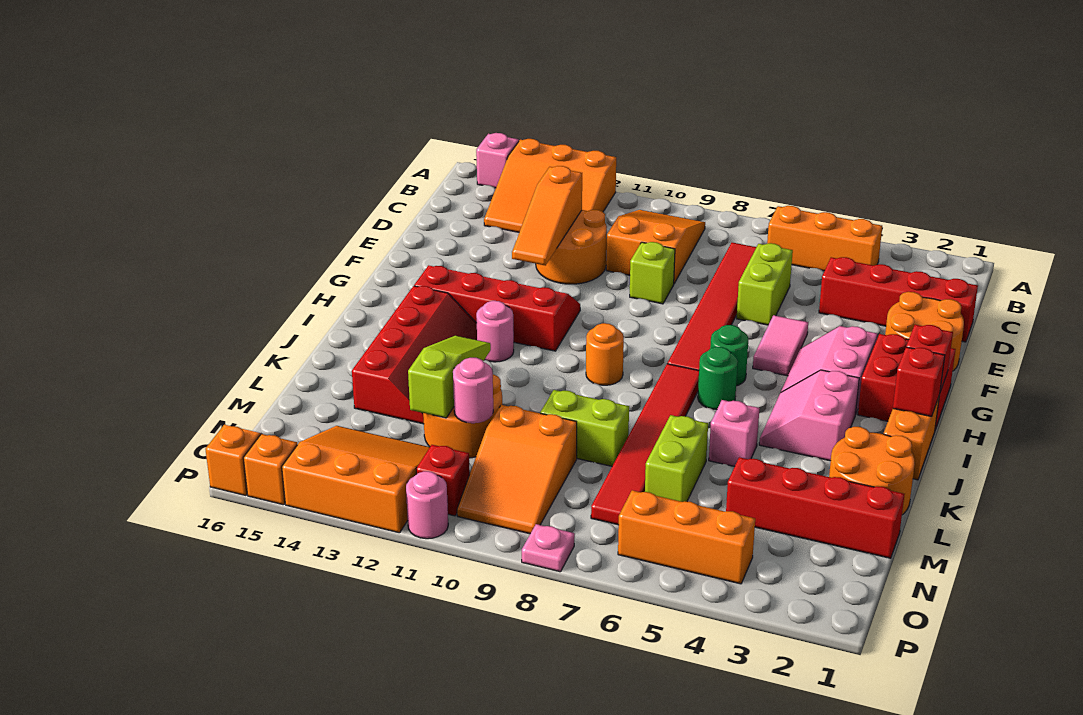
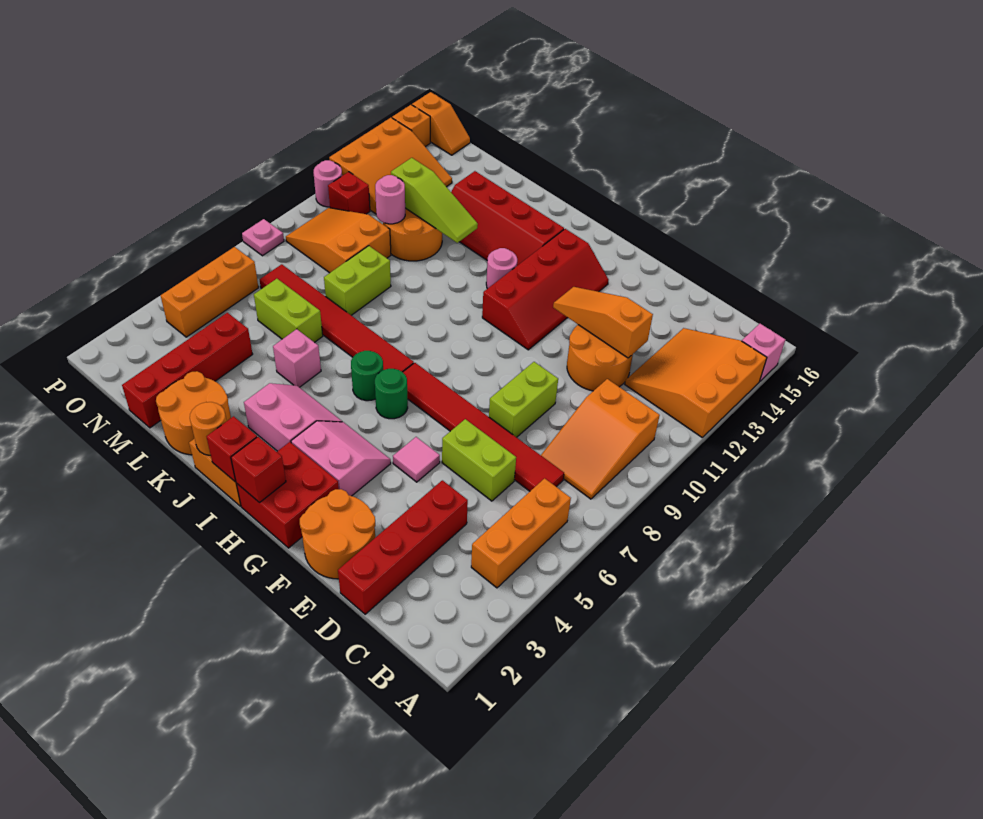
orange 2x3 slope [606,210,705,283] -> orange 2x3 slope turned to [541,379,660,499]
lime 1x1 brick [630,242,675,304] -> lime 1x2 brick [489,362,558,437]
pink 1x2 tile [753,315,808,376] -> pink 1x1 tile [393,437,440,482]
orange 1x1 round brick [586,323,624,385] -> orange 1x1 round brick moved to [190,402,227,455]

